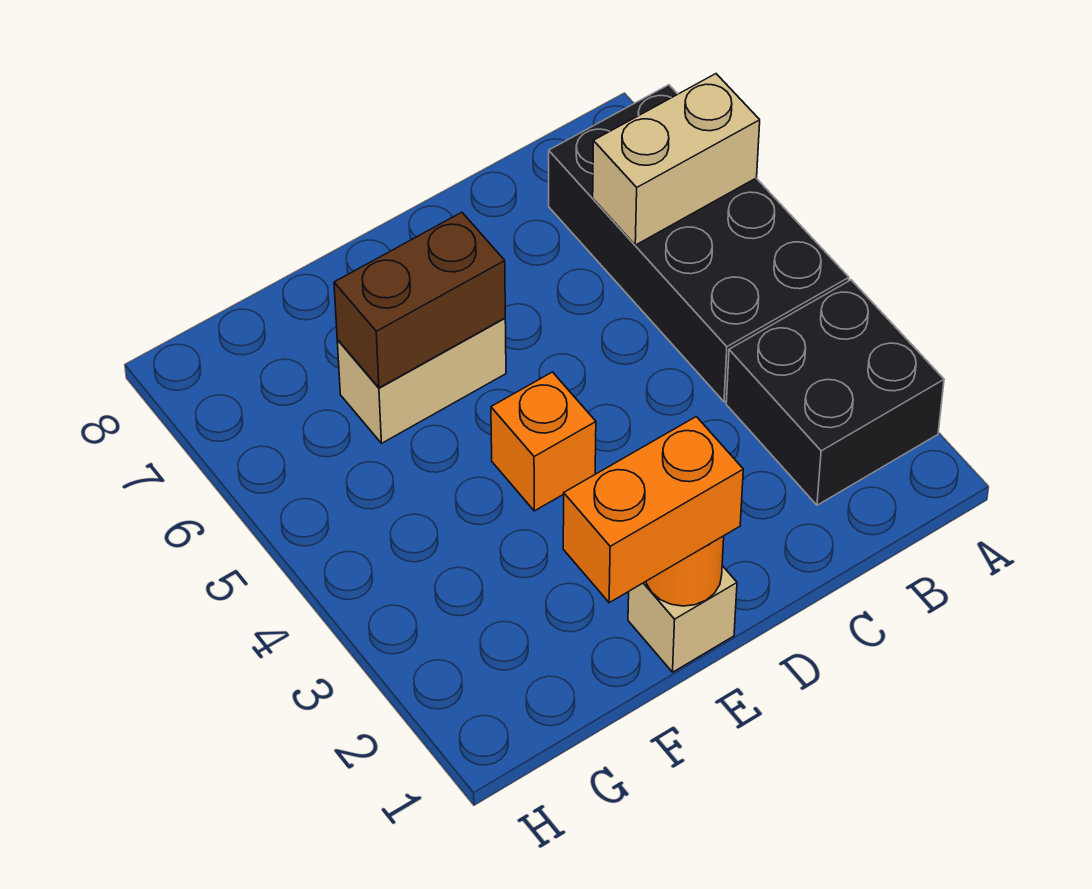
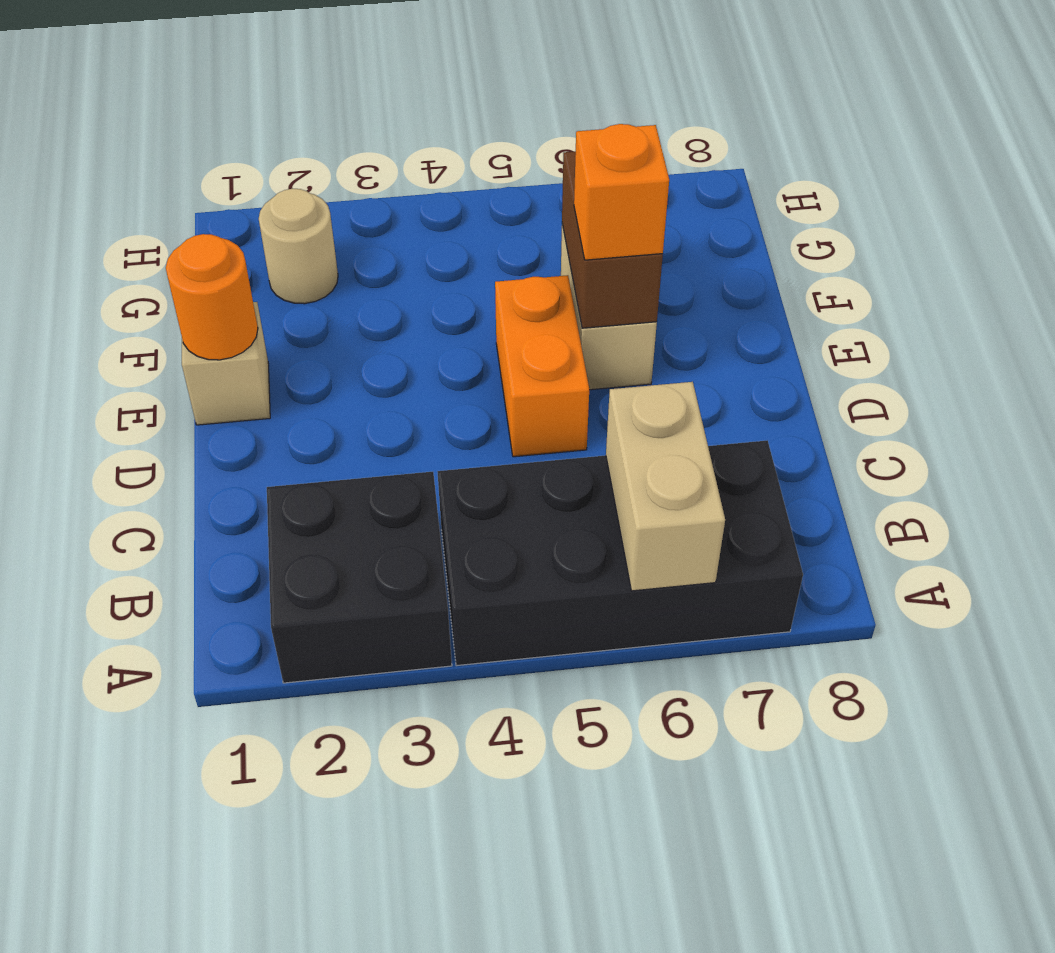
orange 1x2 brick [563,417,743,603] -> orange 1x2 brick moved to [495,275,589,457]
orange 1x1 brick [491,372,596,511] -> orange 1x1 brick moved to [574,124,669,260]
none -> tan 1x1 round brick [259,189,338,304]

